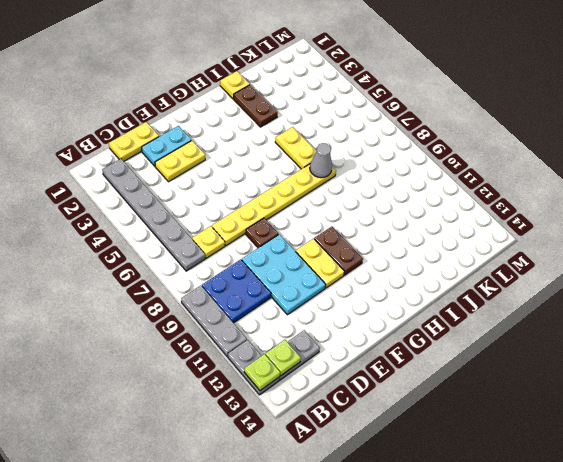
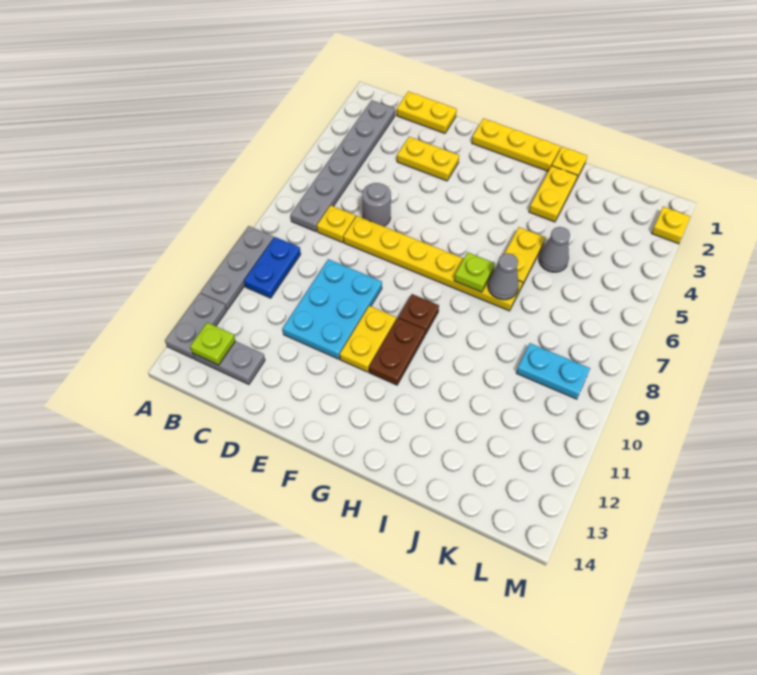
lime 1x1 plate [244,354,280,390] -> lime 1x1 plate moved to [454,252,495,292]
blue 2x2 plate [202,260,271,323] -> blue 1x2 plate [244,237,301,298]
cyan 1x2 plate [142,126,191,166] -> cyan 1x2 plate moved to [517,343,590,399]
none -> grey 1x1 round brick [362,183,391,226]
brown 1x1 plate [246,218,279,248] -> brown 1x1 plate moved to [398,294,439,335]
none -> yellow 1x3 plate [472,118,560,171]
brown 1x2 plate [234,85,278,127] -> yellow 1x2 plate [529,166,577,222]
none -> grey 1x1 cone [539,227,570,272]
none -> yellow 1x1 plate [652,206,690,244]

